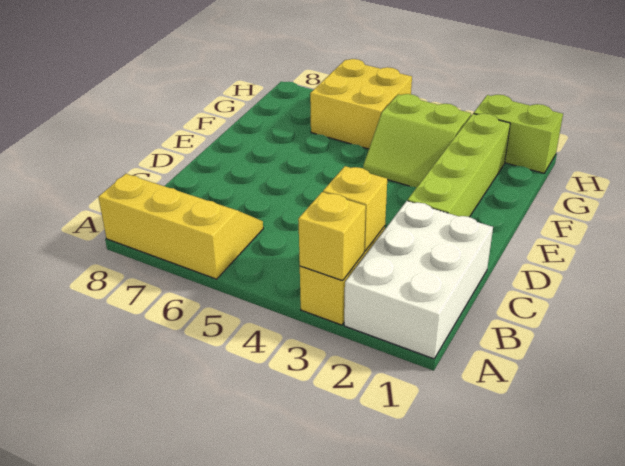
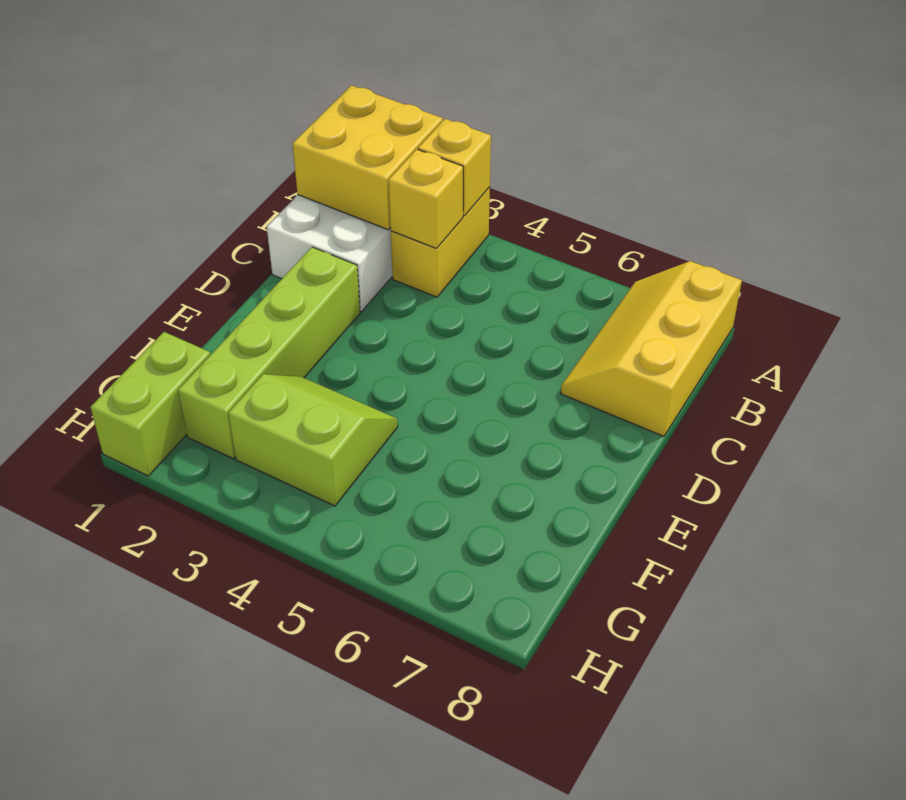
yellow 2x3 slope [99,174,263,279] -> yellow 2x3 slope turned to [561,261,742,436]
yellow 2x2 brick [310,59,412,149] -> yellow 2x2 brick moved to [293,85,443,230]
lime 1x2 brick [474,95,563,173] -> lime 1x2 brick turned to [91,332,210,476]

